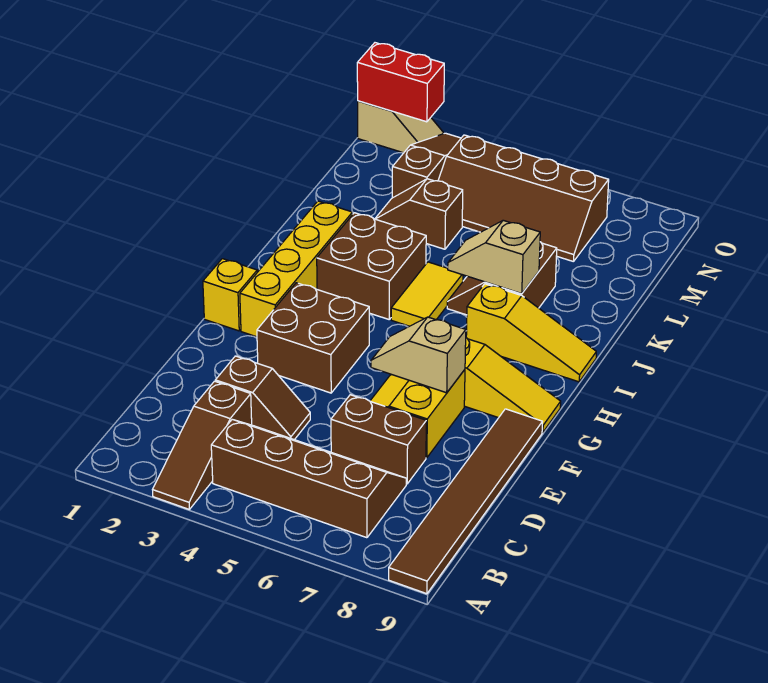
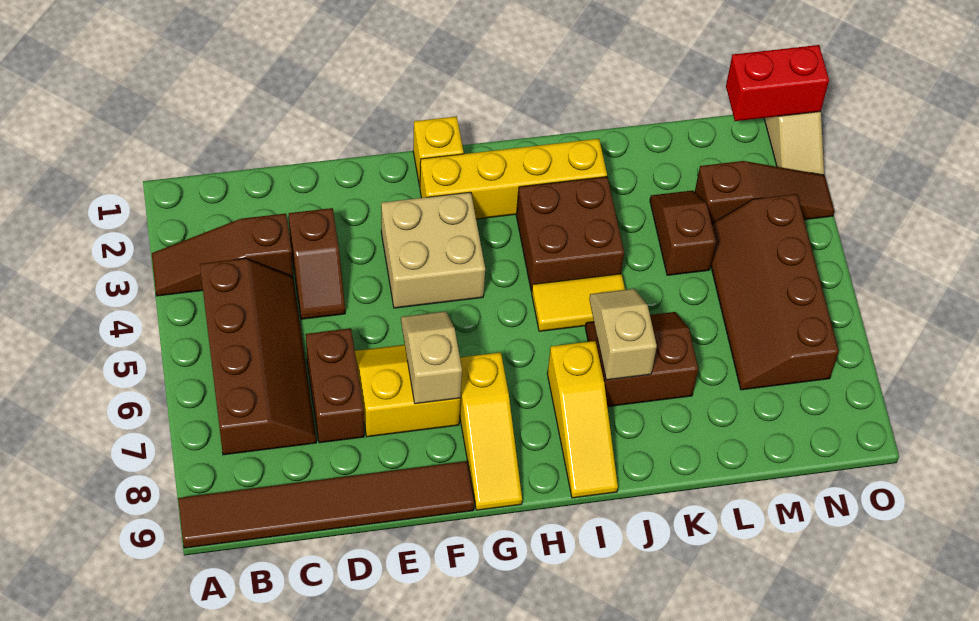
brown 2x2 brick [257,283,369,393] -> tan 2x2 brick [381,192,485,308]
red 1x2 brick [357,43,444,122] -> red 1x2 brick turned to [726,45,829,121]

